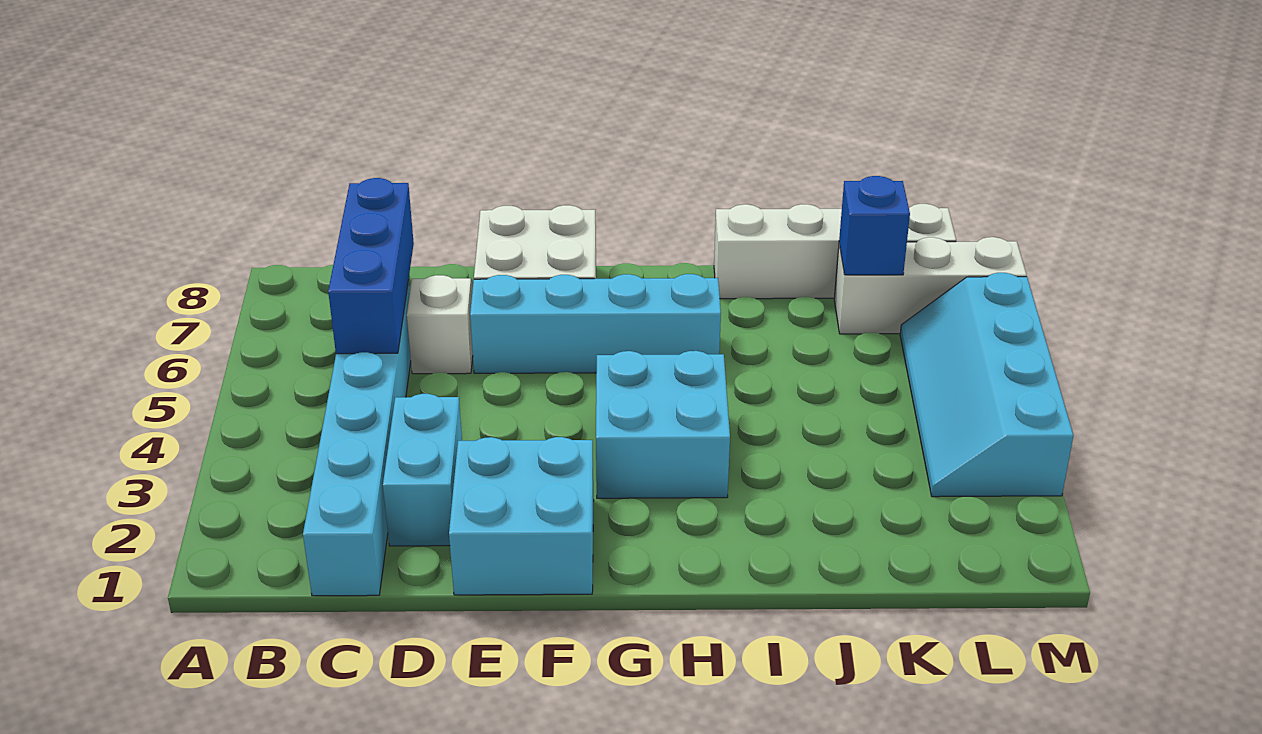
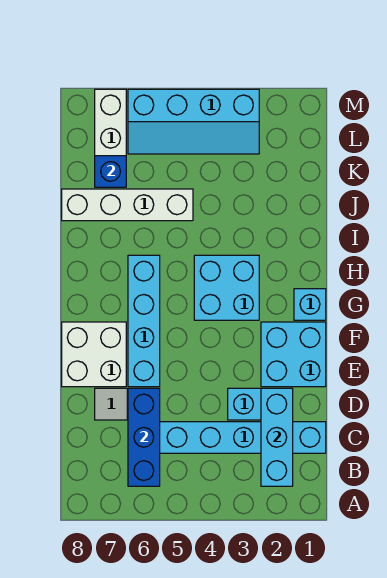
none -> cyan 1x3 brick [261,388,293,486]
blue 1x3 brick [328,178,414,354] -> blue 1x3 brick turned to [128,388,160,486]
none -> cyan 1x1 brick [294,289,326,320]
white 1x4 brick [714,204,956,299] -> white 1x4 brick turned to [62,189,193,221]

